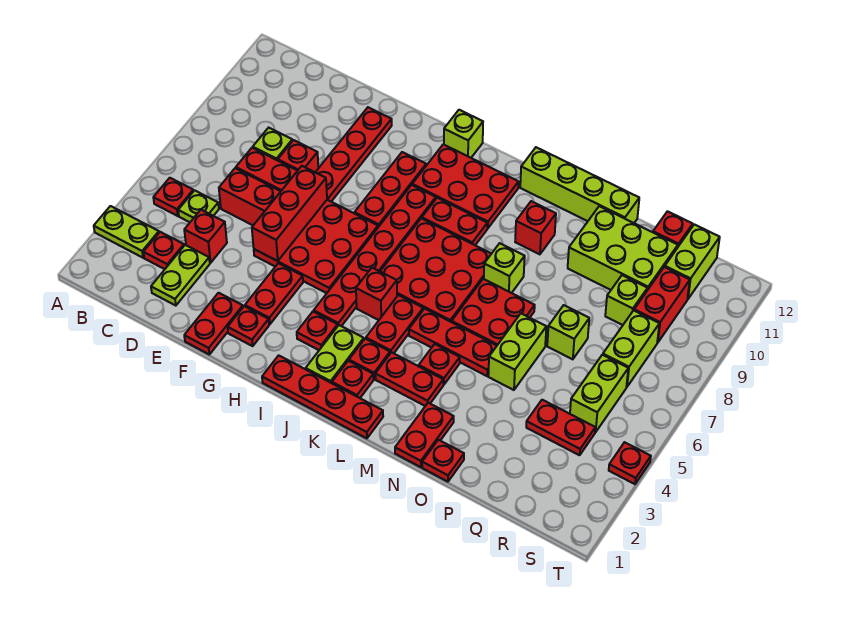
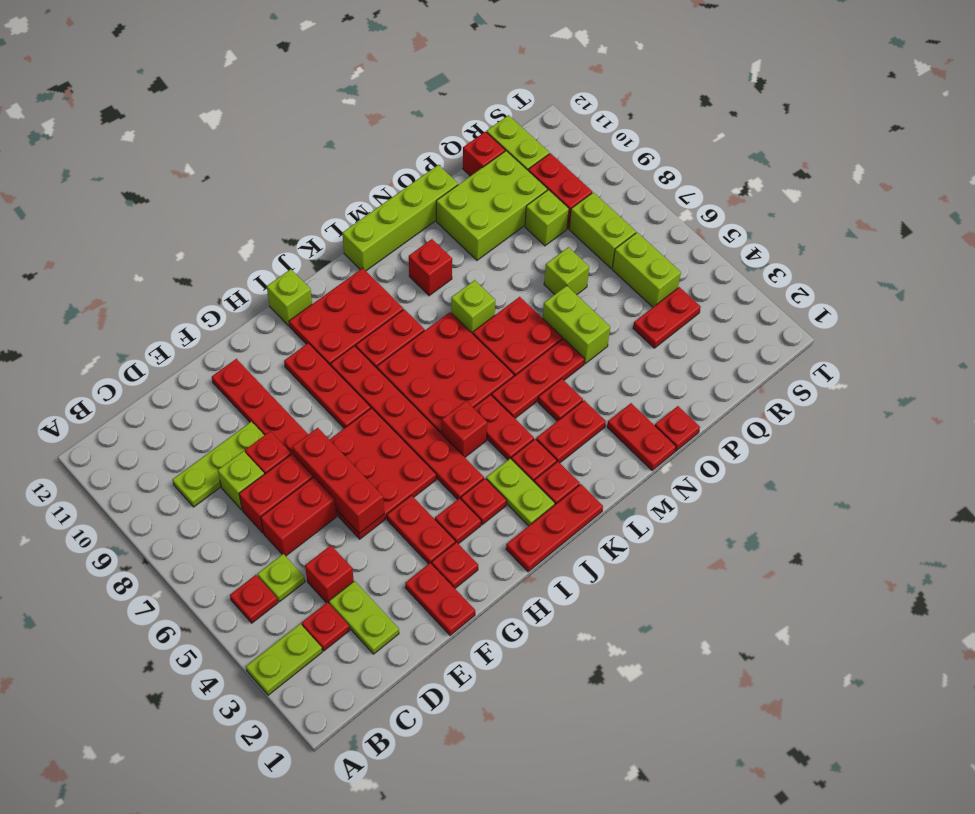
none -> lime 1x3 plate [172,422,264,507]
red 1x4 plate [262,355,383,438] -> red 1x3 plate [506,484,603,572]
red 1x1 plate [609,442,651,484] -> red 1x1 plate moved to [435,498,481,544]

